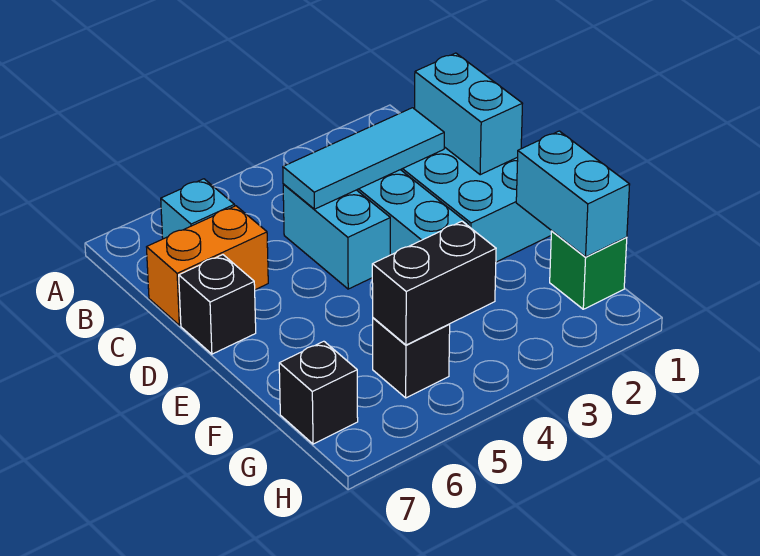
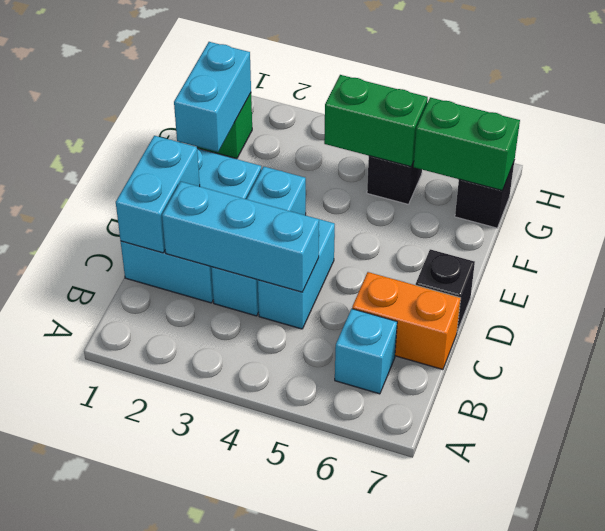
cyan 1x3 tile [283,108,444,209] -> cyan 1x3 brick [162,182,319,292]
black 1x2 brick [372,221,496,345] -> green 1x2 brick [324,75,428,167]
none -> green 1x2 brick [414,97,520,190]

